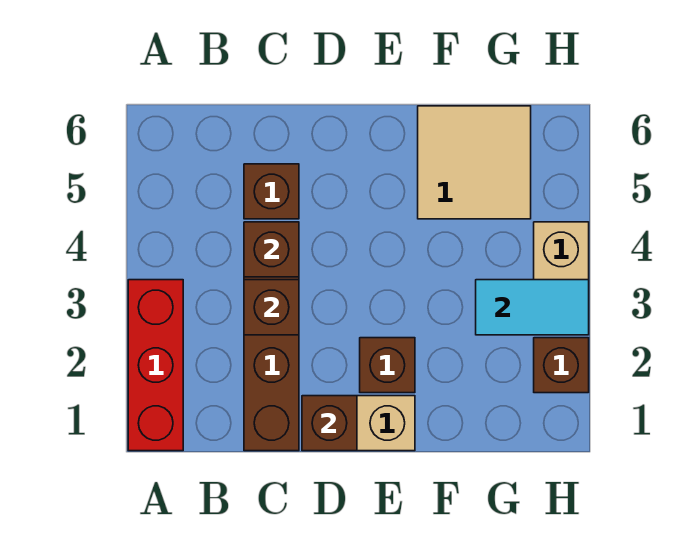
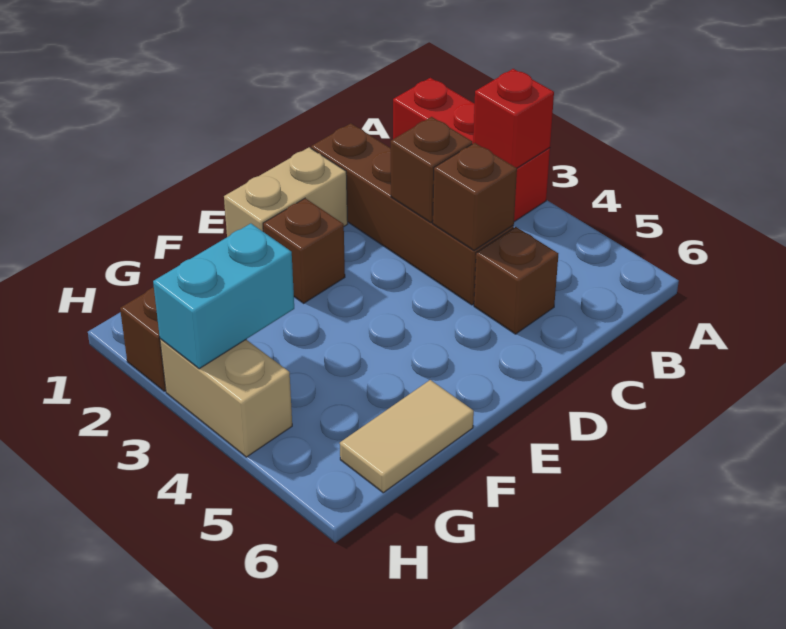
none -> red 1x1 brick [473,69,554,168]
brown 1x1 brick [302,396,357,451] -> none
tan 2x2 tile [418,106,531,219] -> tan 1x2 tile [340,380,474,493]
cyan 1x2 tile [476,280,589,335] -> cyan 1x2 brick [153,223,294,369]

